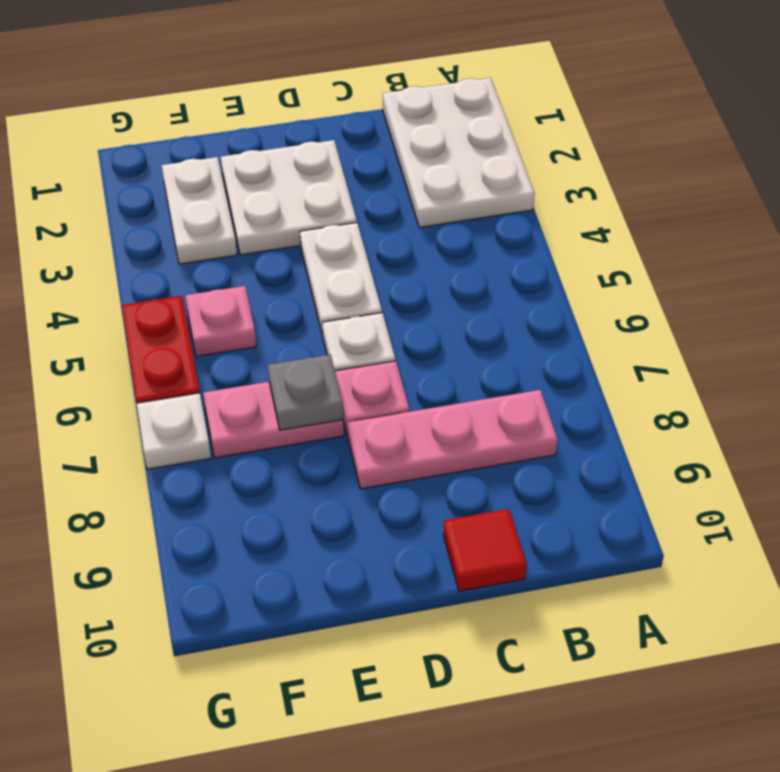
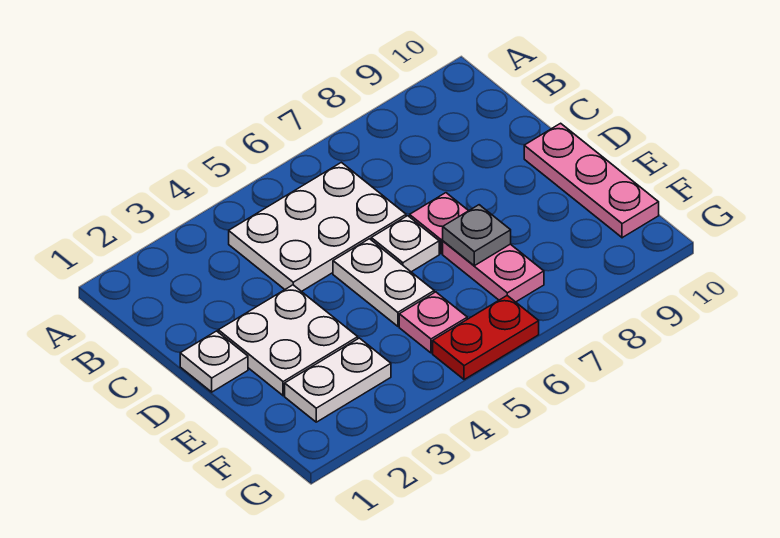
white 2x3 plate [383,78,535,227] -> white 2x3 plate moved to [229,162,406,292]
pink 1x3 plate [347,390,558,489] -> pink 1x3 plate moved to [524,123,659,238]
red 1x1 tile [443,509,527,591] -> none
white 1x2 plate [300,223,382,335] -> white 1x2 plate turned to [333,239,434,326]
white 1x1 plate [137,393,211,469] -> white 1x1 plate moved to [180,331,248,392]

